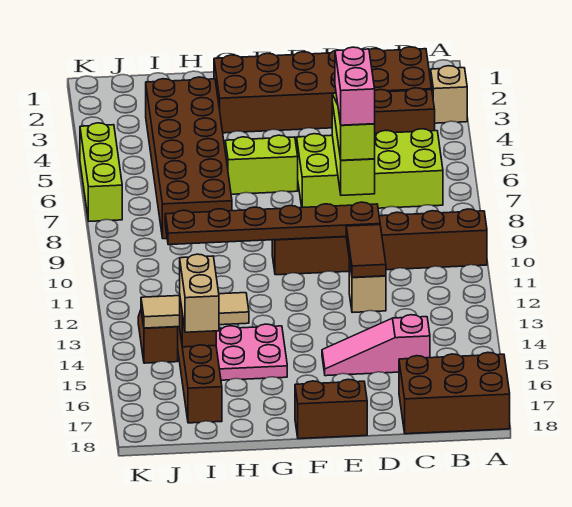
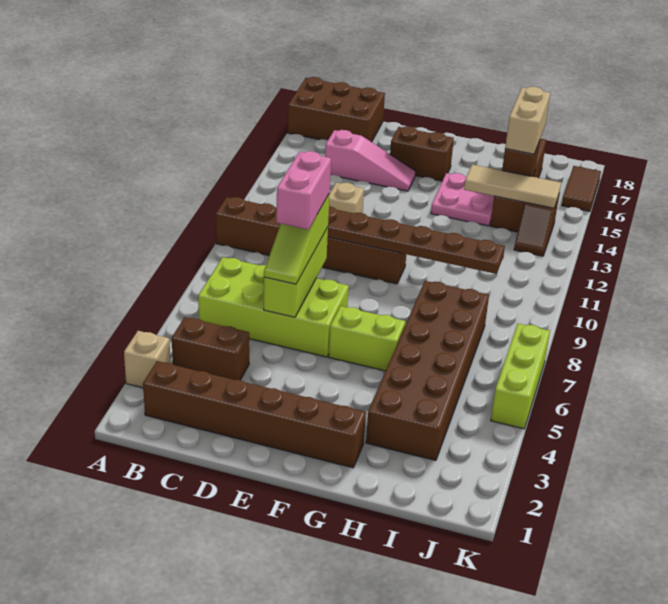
brown 2x6 brick [214,47,432,133] -> brown 1x6 brick [143,361,366,468]
brown 1x2 tile [346,225,386,277] -> brown 1x2 tile moved to [562,166,601,211]
brown 1x2 brick [295,379,367,439] -> brown 1x2 brick moved to [390,126,454,181]

